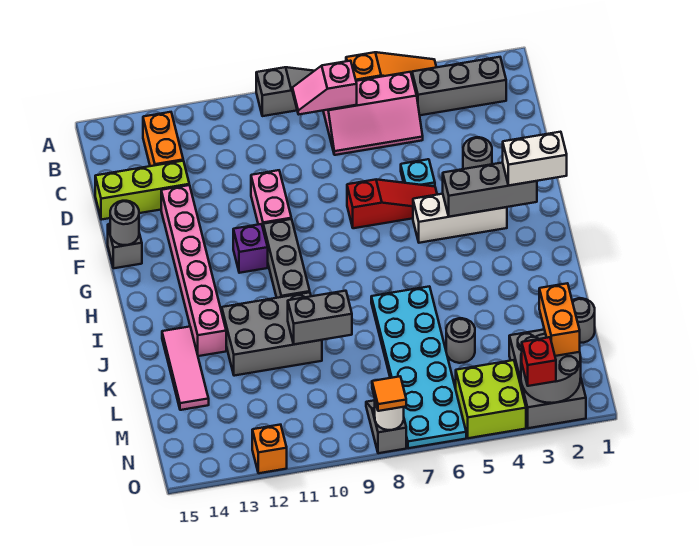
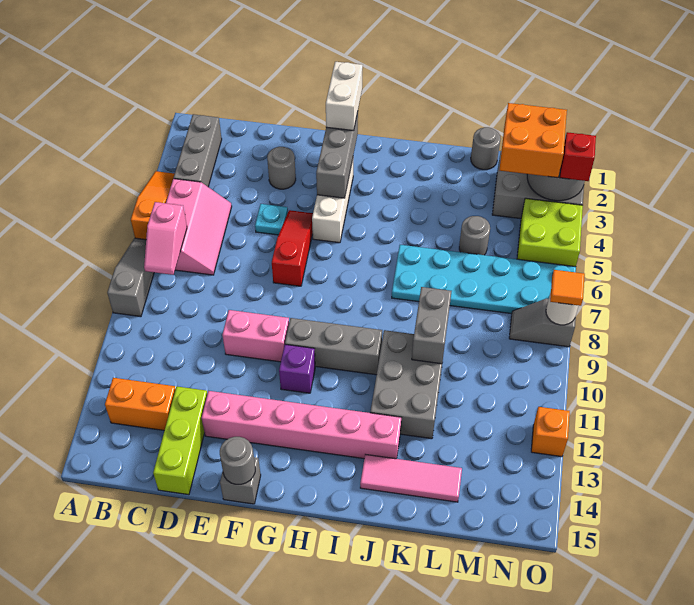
orange 1x2 brick [539,283,580,356] -> orange 2x2 brick [500,103,567,178]

